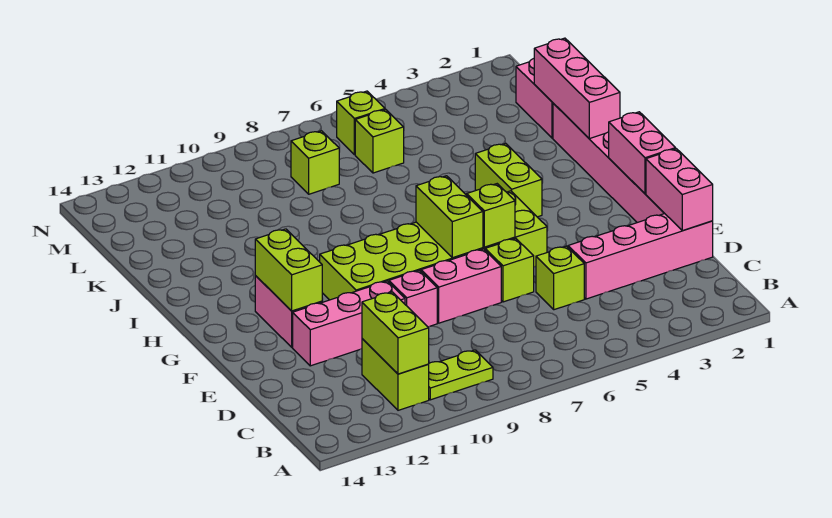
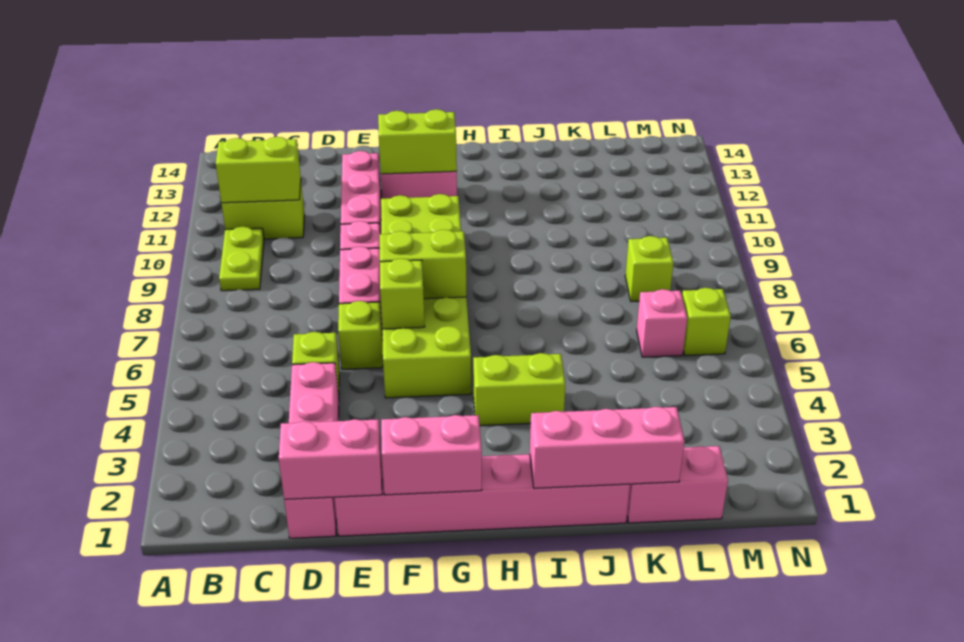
lime 1x1 brick [355,109,404,173] -> pink 1x1 brick [637,289,687,357]

